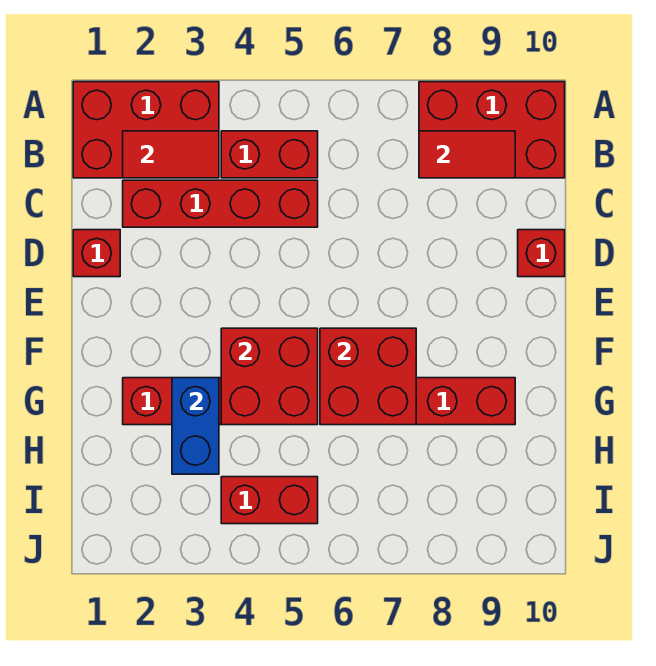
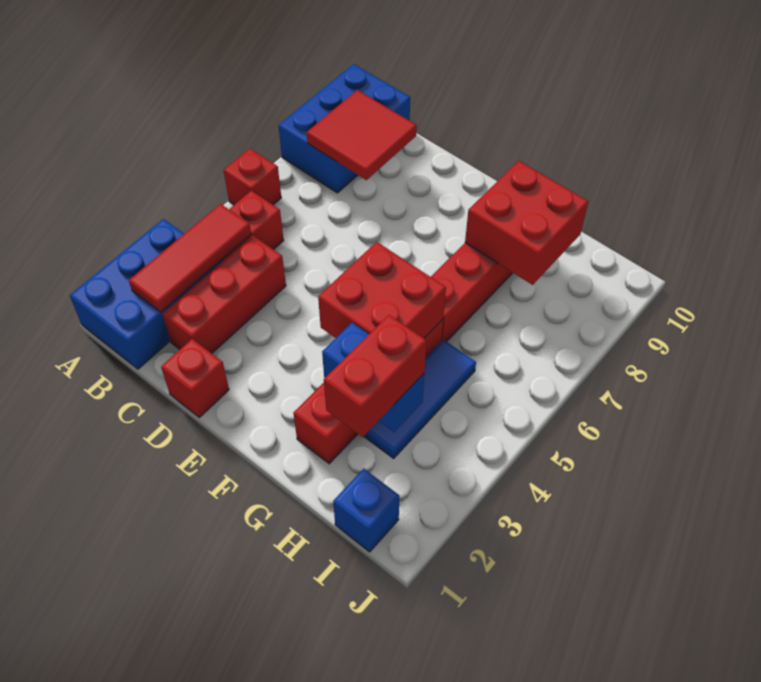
red 2x3 brick [73,82,219,178] -> blue 2x3 brick [70,219,222,369]
red 2x3 brick [419,82,565,178] -> blue 2x3 brick [278,64,410,193]
red 1x2 tile [123,131,219,178] -> red 1x3 tile [129,204,251,312]
red 1x2 tile [419,131,515,178] -> red 2x2 tile [307,90,417,180]
red 1x4 brick [123,180,318,227] -> red 1x3 brick [163,236,286,353]
red 1x1 brick [518,230,565,277] -> red 1x1 brick moved to [224,149,281,205]
red 2x2 brick [320,328,416,425] -> red 2x2 brick moved to [465,161,588,285]
none -> blue 1x3 tile [364,340,476,458]
none -> blue 1x1 brick [333,469,399,552]
red 1x2 brick [221,477,318,524] -> red 1x2 brick moved to [324,315,426,437]

